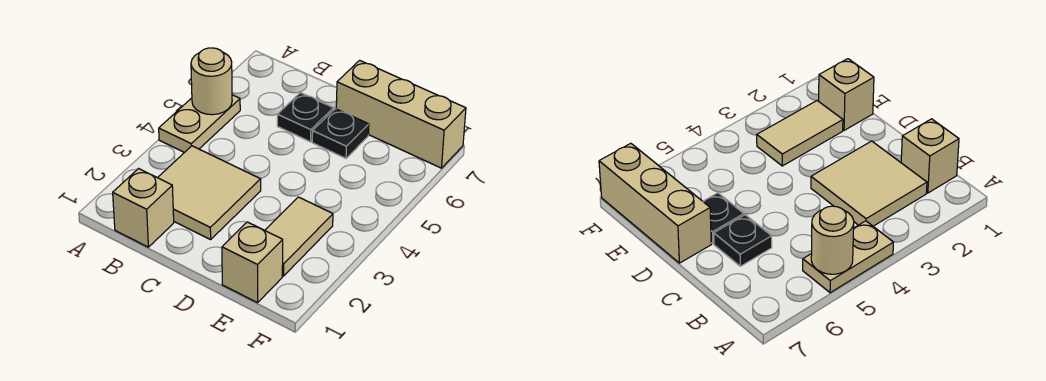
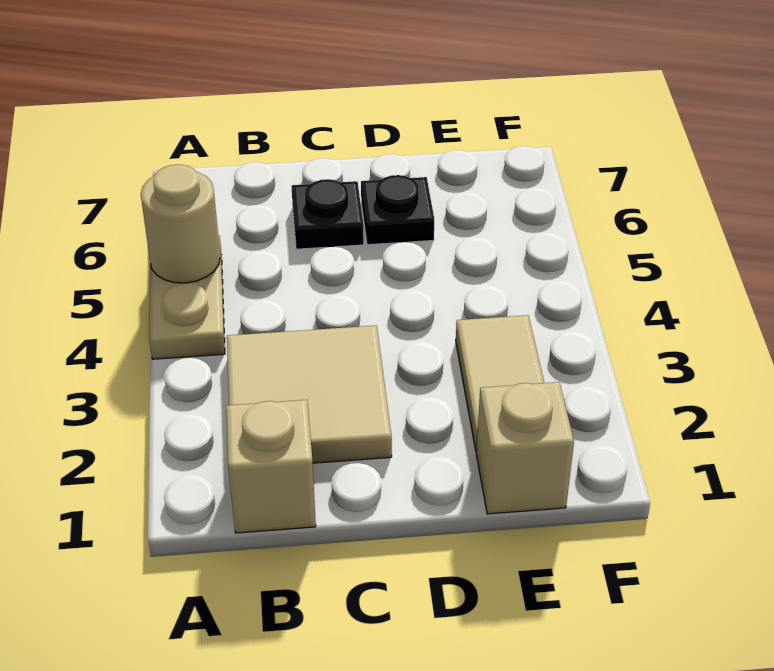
tan 1x3 brick [336,60,466,168] -> none

